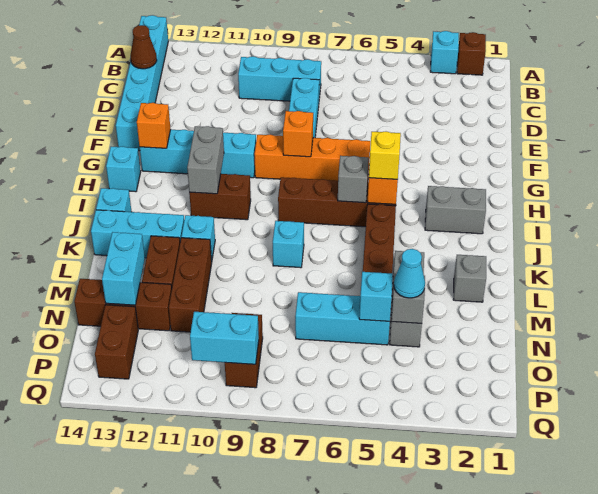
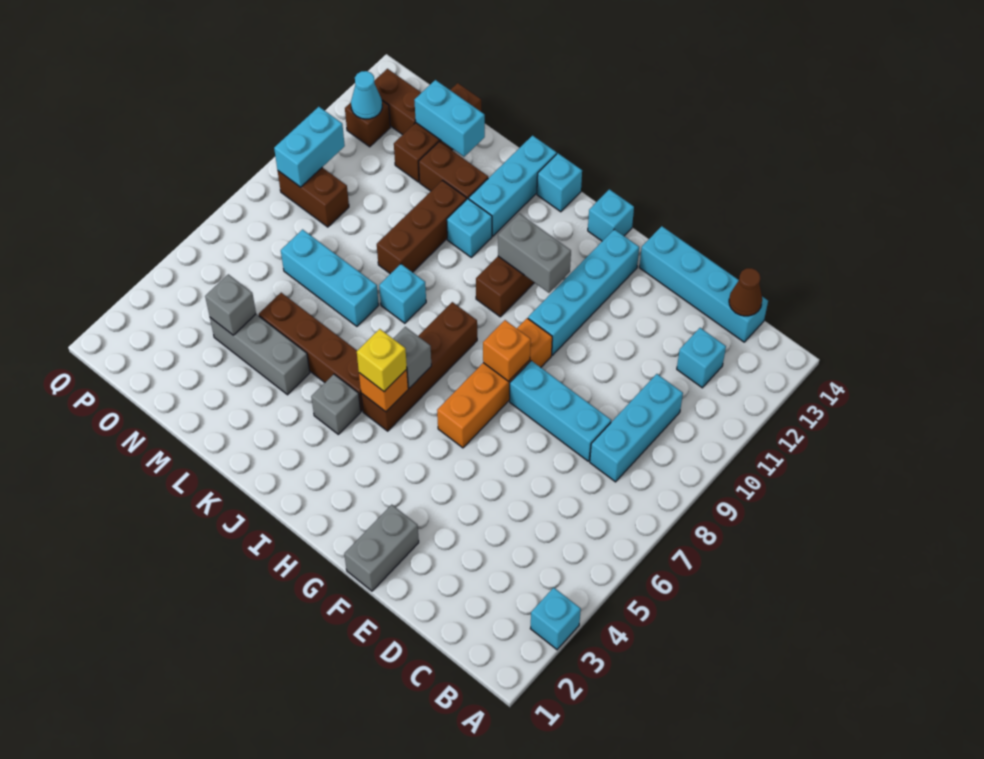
brown 1x1 brick [457,32,486,75] -> brown 1x1 brick moved to [345,101,390,147]
cyan 1x6 brick [116,15,168,151] -> cyan 1x4 brick [639,226,768,342]
orange 1x1 brick [137,103,171,148] -> none
grey 1x2 brick [425,186,486,234] -> grey 1x2 brick moved to [344,505,419,591]
grey 1x1 brick [453,255,486,302] -> grey 1x1 brick moved to [311,374,361,434]
brown 1x3 brick [169,238,212,332] -> brown 1x3 brick turned to [377,180,467,274]
cyan 1x1 cone [394,249,425,298] -> cyan 1x1 cone moved to [351,71,382,119]
cyan 1x3 brick [295,292,390,345] -> cyan 1x3 brick turned to [281,230,379,326]
cyan 1x1 brick [359,272,393,322] -> cyan 1x1 brick moved to [677,328,726,388]

